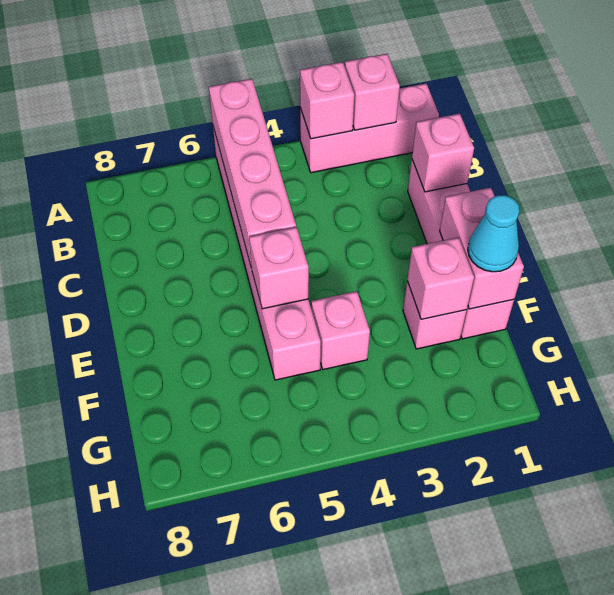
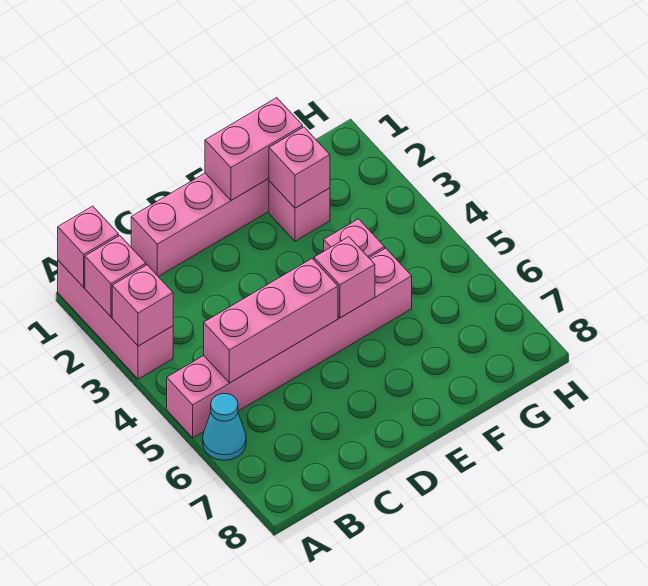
pink 1x4 brick [209,79,296,268] -> pink 1x3 brick [204,259,338,383]
pink 1x1 brick [412,113,474,192] -> pink 1x1 brick moved to [58,206,119,287]
cyan 1x1 cone [468,195,519,272] -> cyan 1x1 cone moved to [203,394,246,460]

